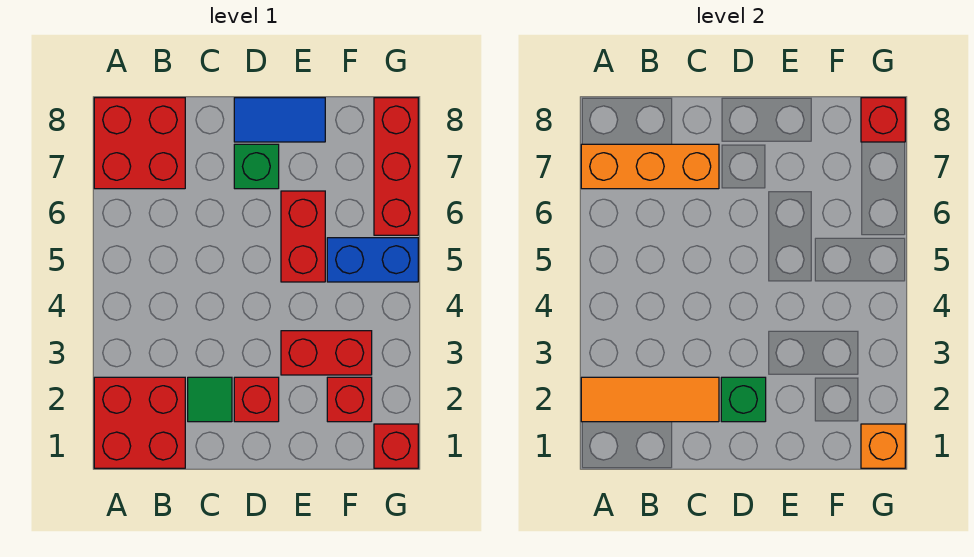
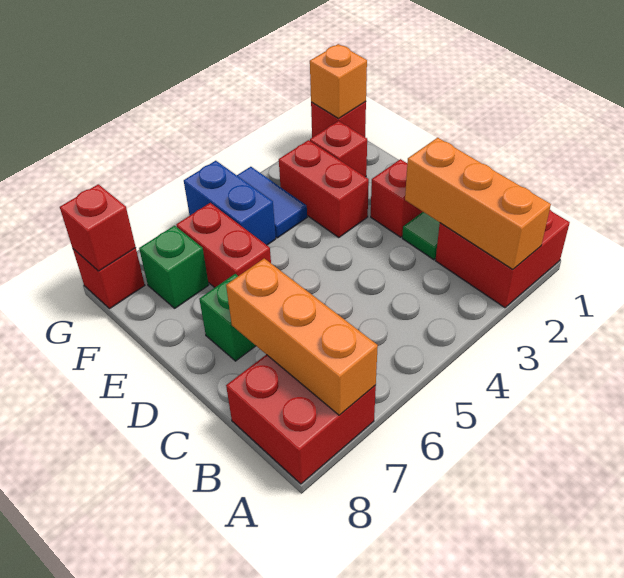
orange 1x3 tile [581,377,719,422] -> orange 1x3 brick [405,138,551,269]
green 1x1 brick [721,377,766,422] -> green 1x1 brick moved to [139,226,209,308]
blue 1x2 tile [234,98,325,142] -> blue 1x2 tile moved to [237,167,307,238]
red 1x2 brick [281,191,325,282] -> red 1x2 brick turned to [176,203,271,287]
red 1x3 brick [374,98,418,235] -> red 1x1 brick [73,248,145,309]

